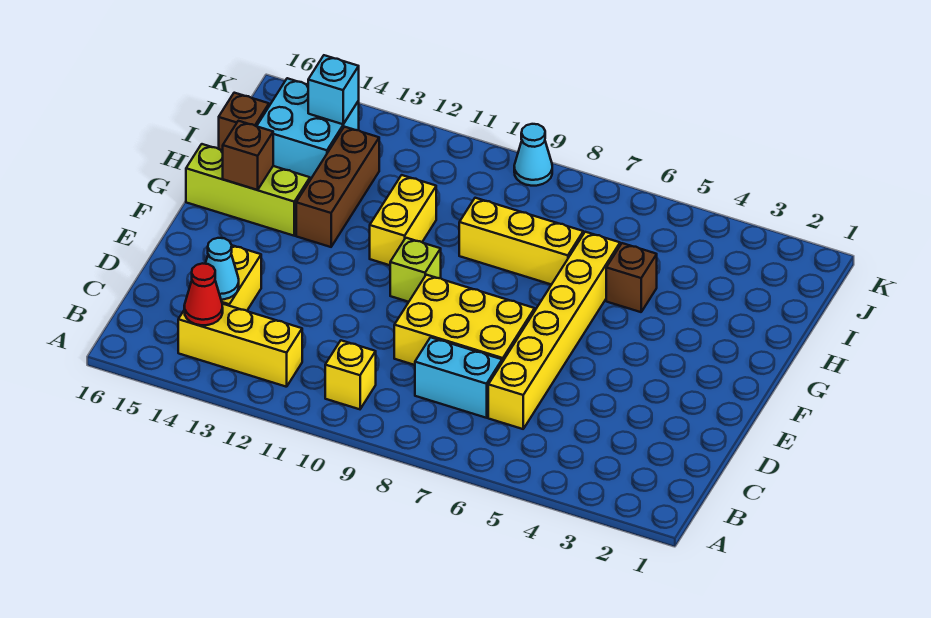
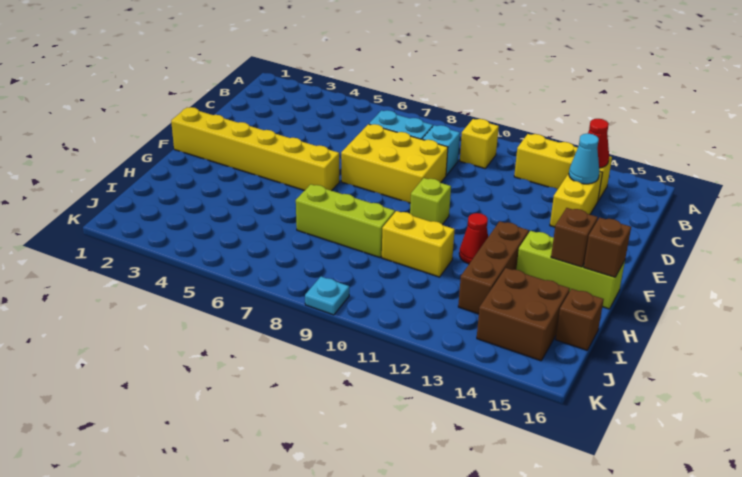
yellow 1x6 brick [488,232,620,429] -> yellow 1x6 brick turned to [171,107,339,191]
yellow 1x2 brick [370,175,436,265] -> yellow 1x2 brick turned to [382,211,455,277]
none -> red 1x1 cone [459,213,488,264]
brown 1x1 brick [606,243,657,312] -> brown 1x1 brick moved to [584,217,631,277]
yellow 1x3 brick [459,198,583,285] -> lime 1x3 brick [296,184,395,257]
cyan 2x2 brick [257,78,359,180] -> brown 2x2 brick [477,268,570,361]
cyan 1x1 brick [308,55,359,124] -> cyan 1x1 brick moved to [422,125,460,176]
cyan 1x1 cone [514,124,552,186] -> cyan 1x1 plate [305,277,349,315]

